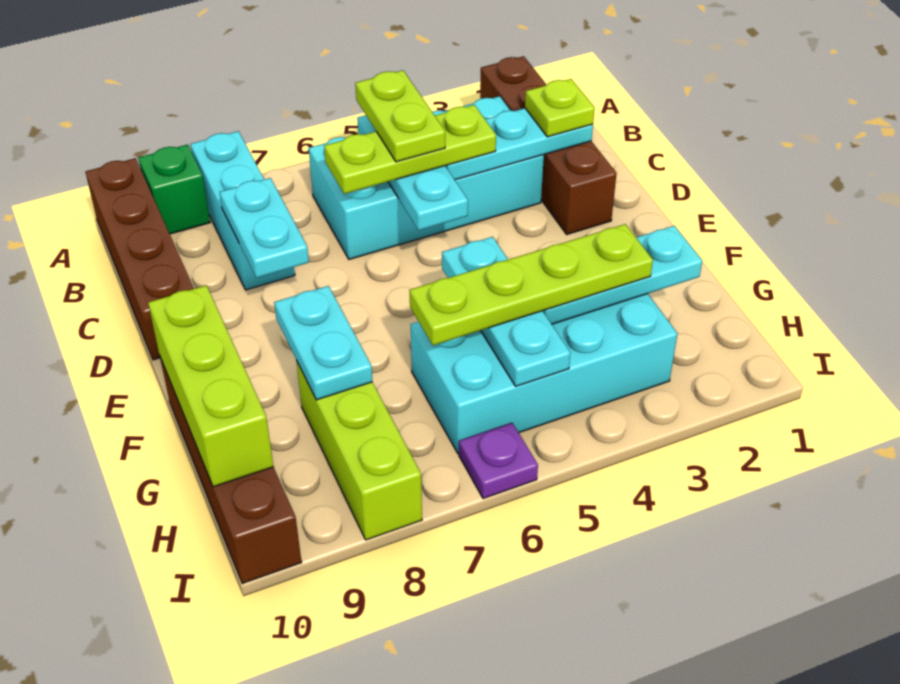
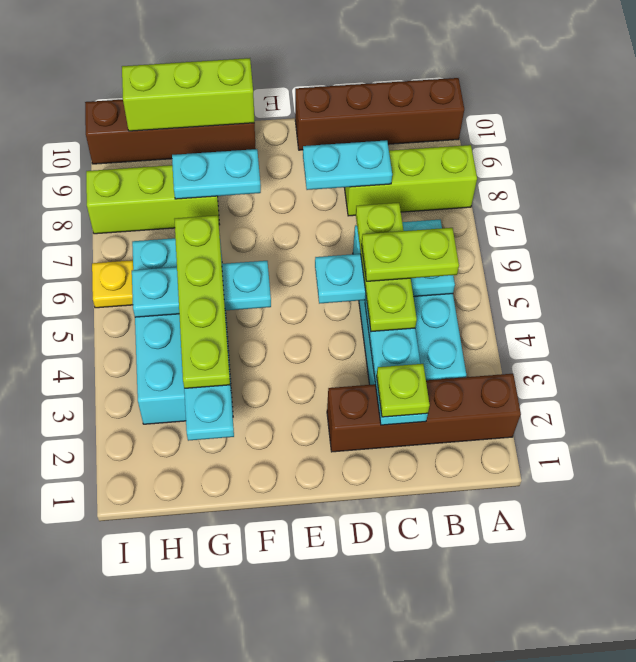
cyan 1x3 brick [190,131,295,290] -> lime 1x3 brick [344,145,477,216]
green 1x1 brick [139,145,210,234] -> none
purple 1x1 plate [459,423,538,499] -> yellow 1x1 plate [92,260,133,308]

